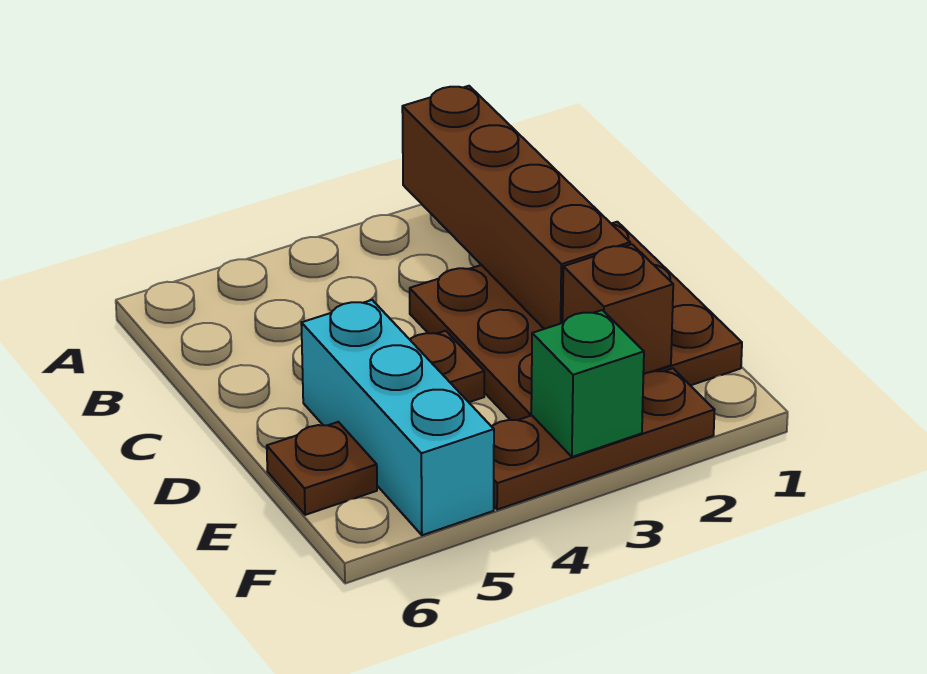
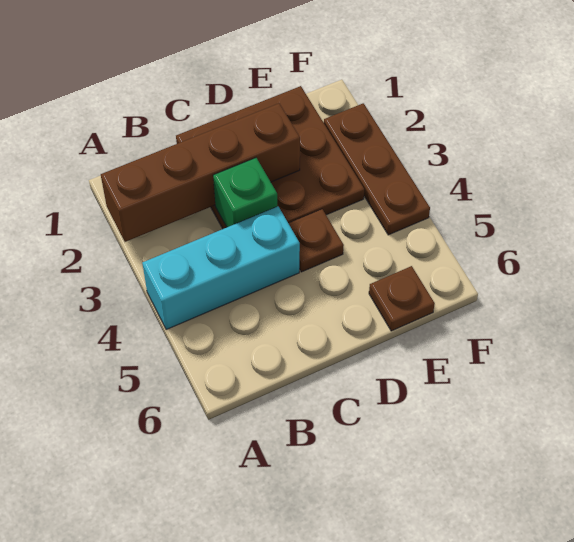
cyan 1x3 brick [301,300,494,535] -> cyan 1x3 brick moved to [142,206,300,330]
brown 1x1 brick [563,244,673,374] -> none
green 1x1 brick [531,310,644,457] -> green 1x1 brick moved to [213,158,277,227]

